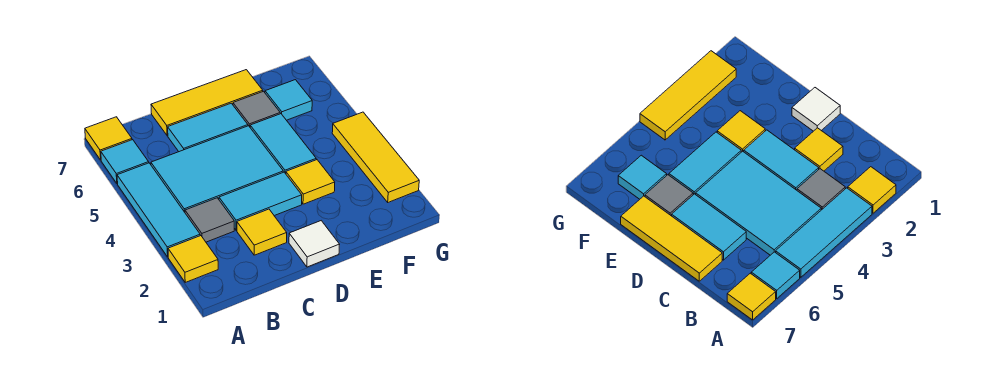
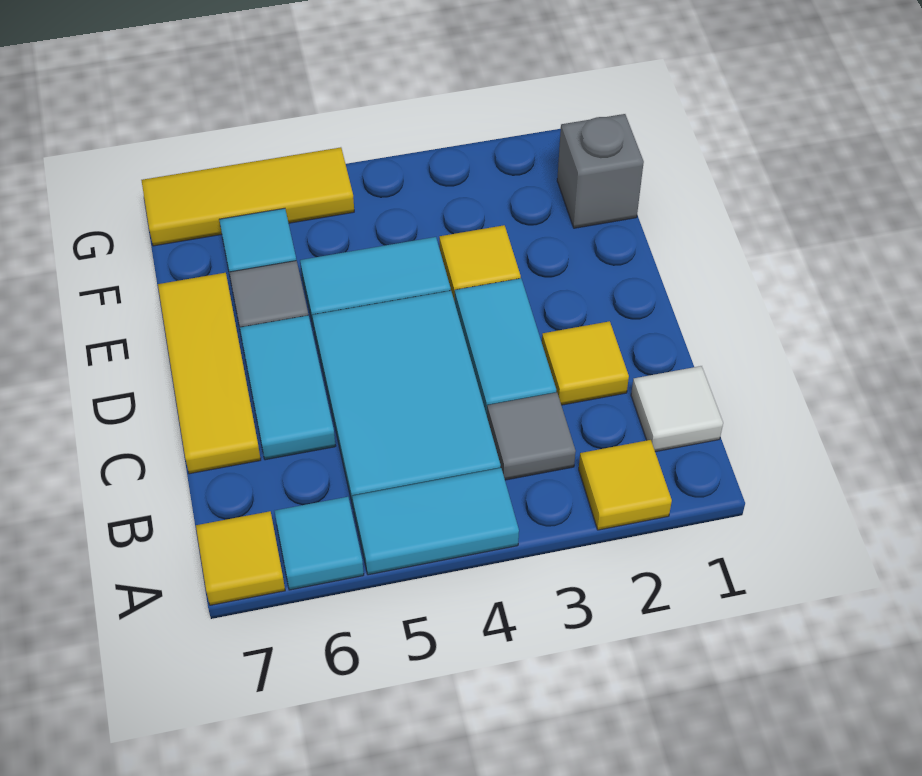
cyan 1x3 tile [117,163,200,257] -> cyan 1x2 tile [352,468,519,575]
white 1x1 tile [289,221,340,267] -> white 1x1 tile moved to [631,366,723,452]
none -> grey 1x1 brick [557,114,644,228]
yellow 1x3 tile [332,112,419,202] -> yellow 1x3 tile moved to [141,147,354,246]

